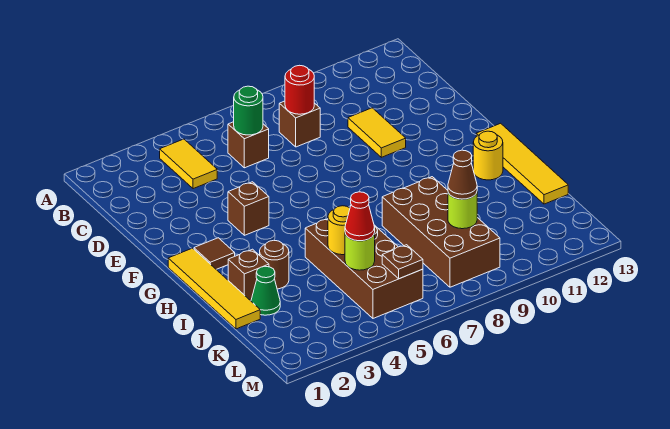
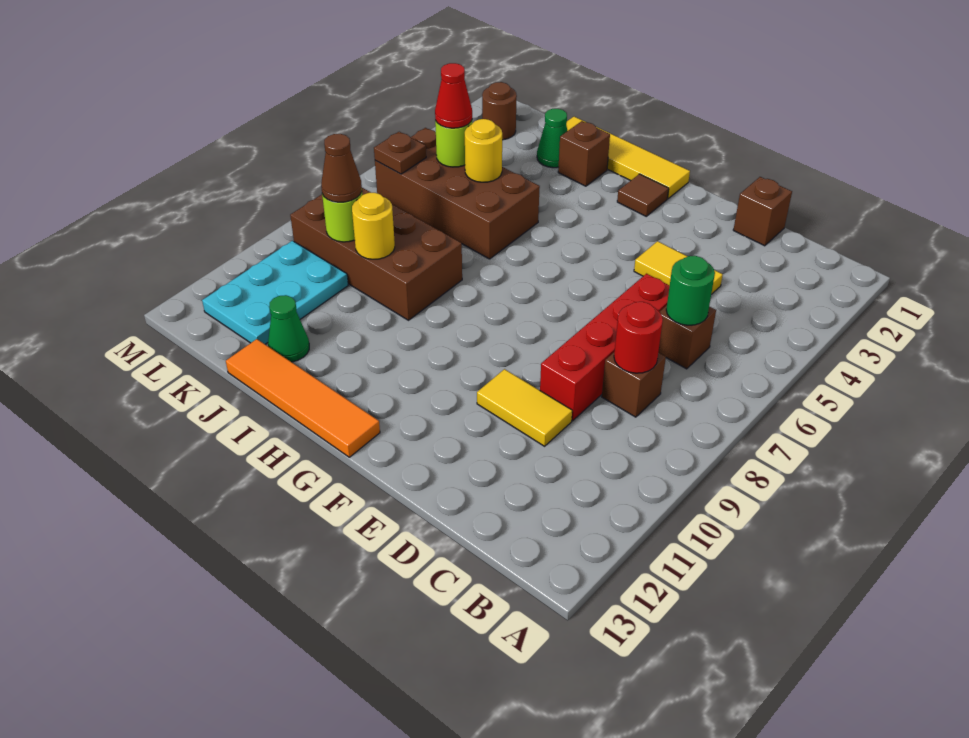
yellow 1x2 tile [160,139,217,189] -> yellow 1x2 tile moved to [634,241,723,294]
none -> red 1x4 brick [540,274,670,421]
brown 1x1 brick [228,182,269,235] -> brown 1x1 brick moved to [733,177,792,246]
yellow 1x4 tile [476,123,568,204] -> orange 1x4 tile [226,339,380,457]
yellow 1x1 round brick [473,131,503,180] -> yellow 1x1 round brick moved to [352,193,395,259]
brown 1x1 round brick [260,240,289,289] -> brown 1x1 round brick moved to [482,82,517,140]
none -> green 1x1 cone [268,295,309,362]
none -> cyan 2x3 plate [202,241,348,344]

